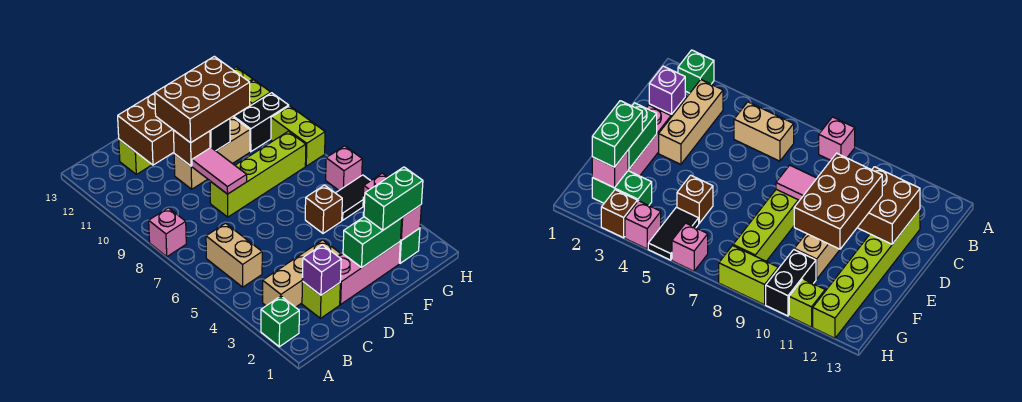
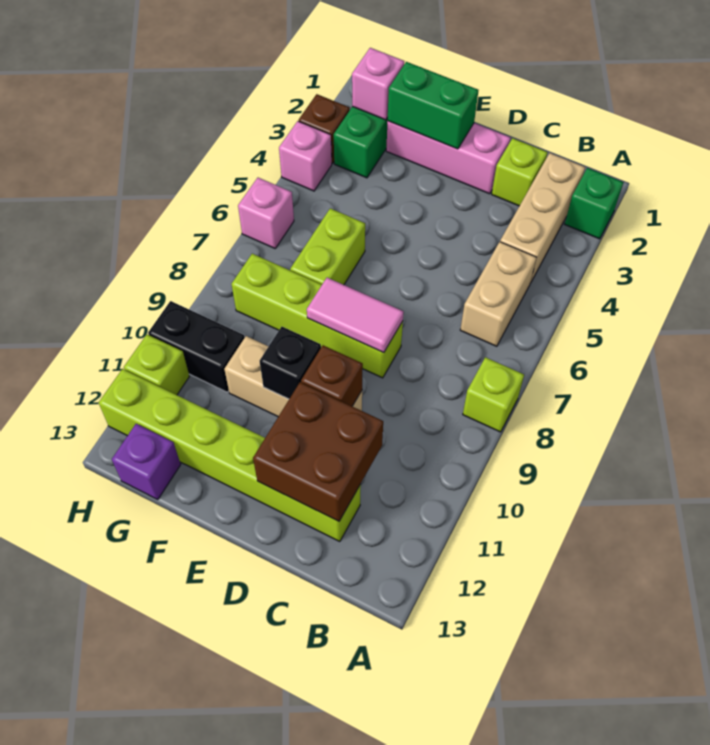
pink 1x1 brick [149,208,186,257] -> lime 1x1 brick [463,357,524,432]
tan 1x3 brick [263,240,341,307] -> tan 1x3 brick turned to [500,153,585,283]
purple 1x1 brick [302,245,341,295] -> purple 1x1 brick moved to [112,424,181,499]
pink 1x2 tile [192,148,247,194] -> pink 1x2 tile turned to [307,278,404,353]
brown 2x3 brick [155,56,250,143] -> none
green 1x2 brick [364,167,423,230] -> none
brown 1x1 brick [305,185,342,233] -> none
black 1x2 tile [336,175,370,220] -> none
lime 1x2 brick [271,106,325,166] -> lime 1x2 brick moved to [290,208,365,285]

